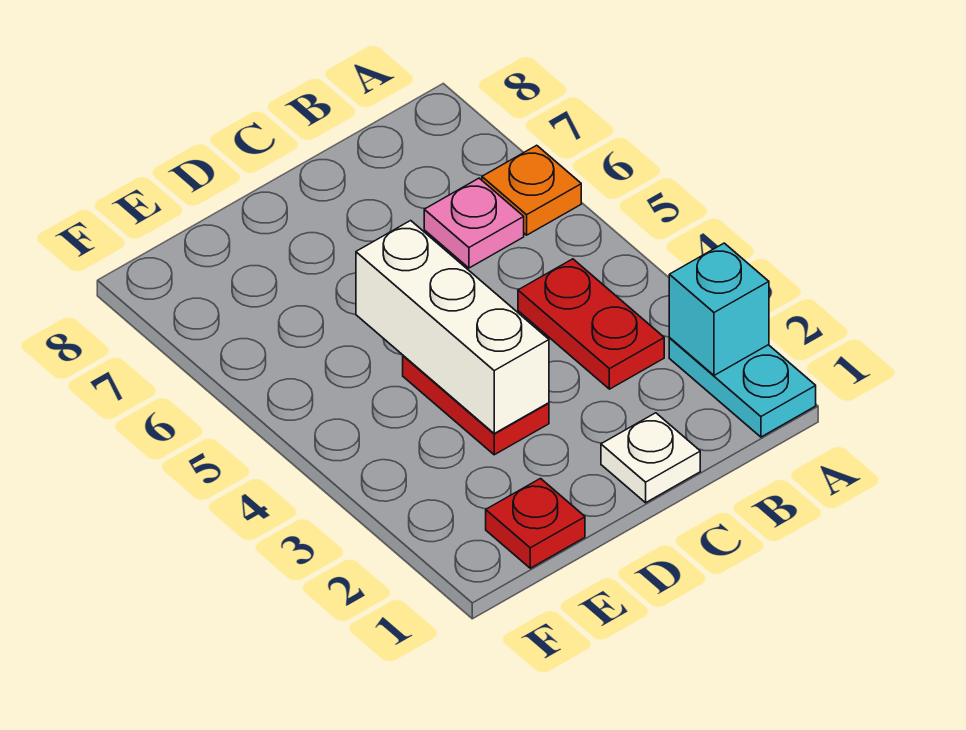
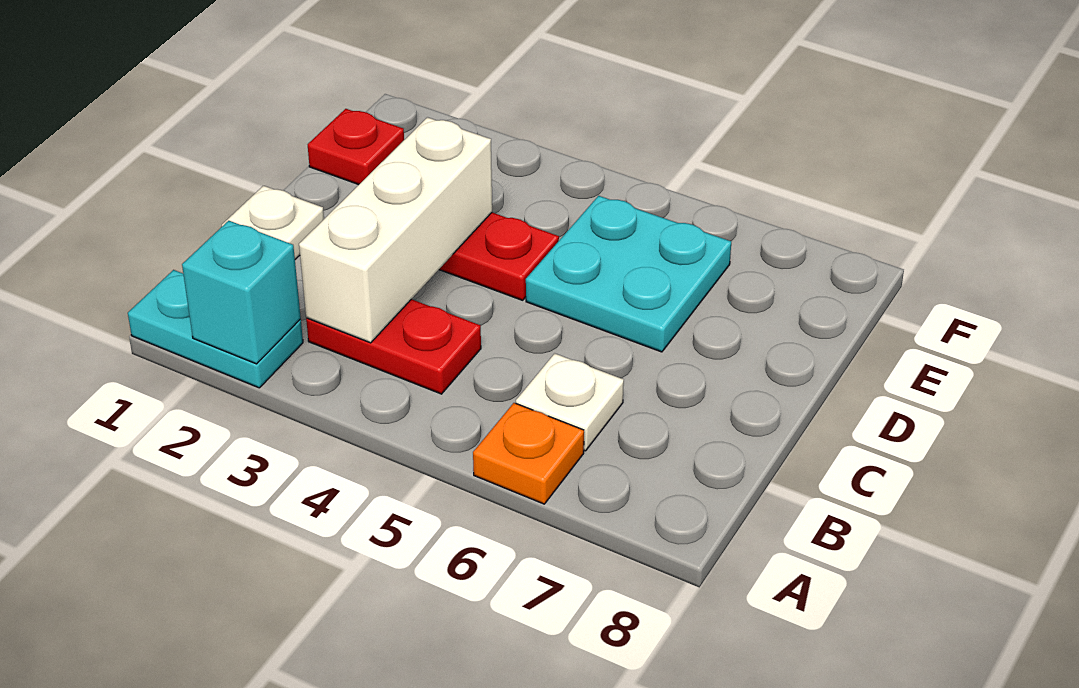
pink 1x1 plate [424,178,524,268] -> white 1x1 plate [516,353,624,451]
white 1x3 brick [356,221,549,433] -> white 1x3 brick turned to [299,117,492,343]
none -> cyan 2x2 plate [526,196,731,352]

